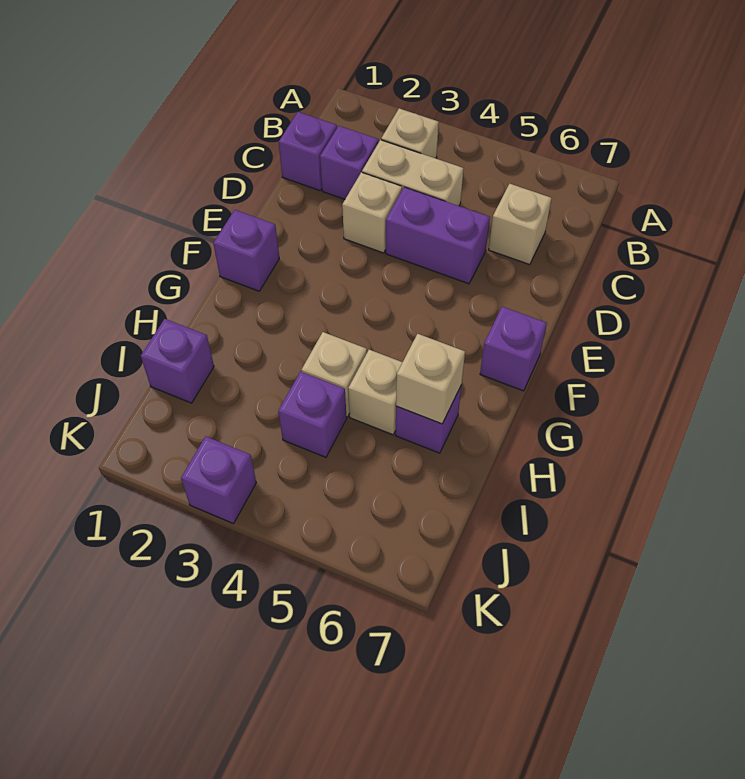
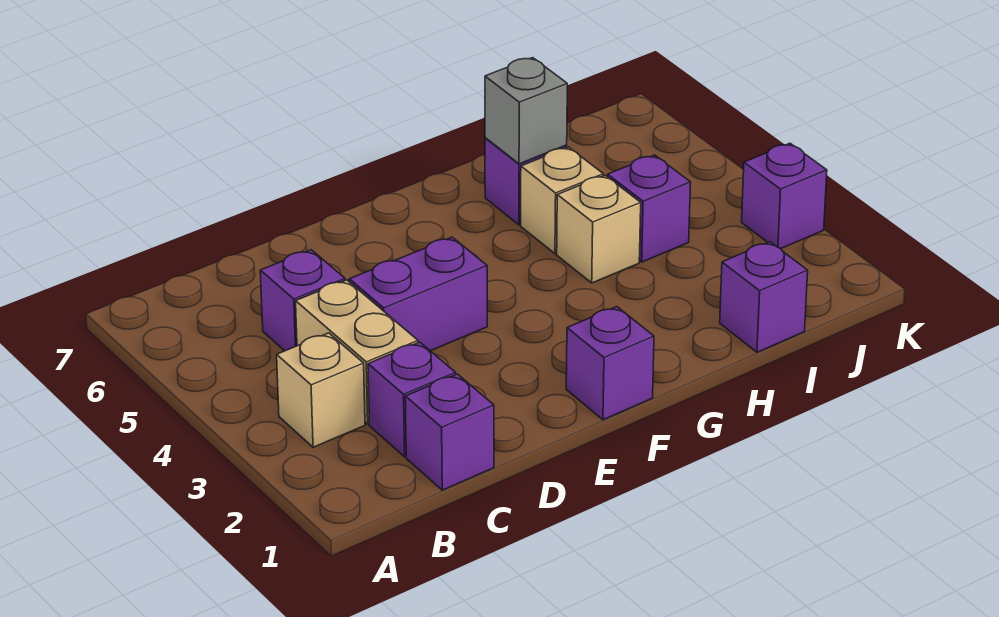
tan 1x1 brick [489,184,551,265] -> none
tan 1x1 brick [342,172,402,253] -> none
purple 1x2 brick [386,187,490,284] -> purple 1x2 brick turned to [349,237,487,351]
purple 1x1 brick [480,307,547,391] -> purple 1x1 brick moved to [260,250,345,351]
tan 1x1 brick [396,334,465,424] -> grey 1x1 brick [485,58,567,164]

